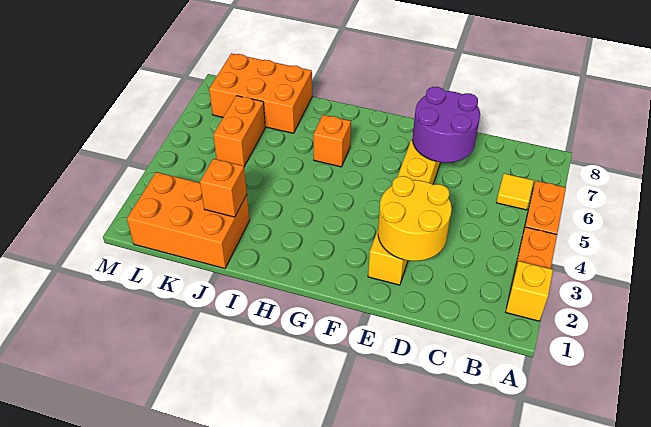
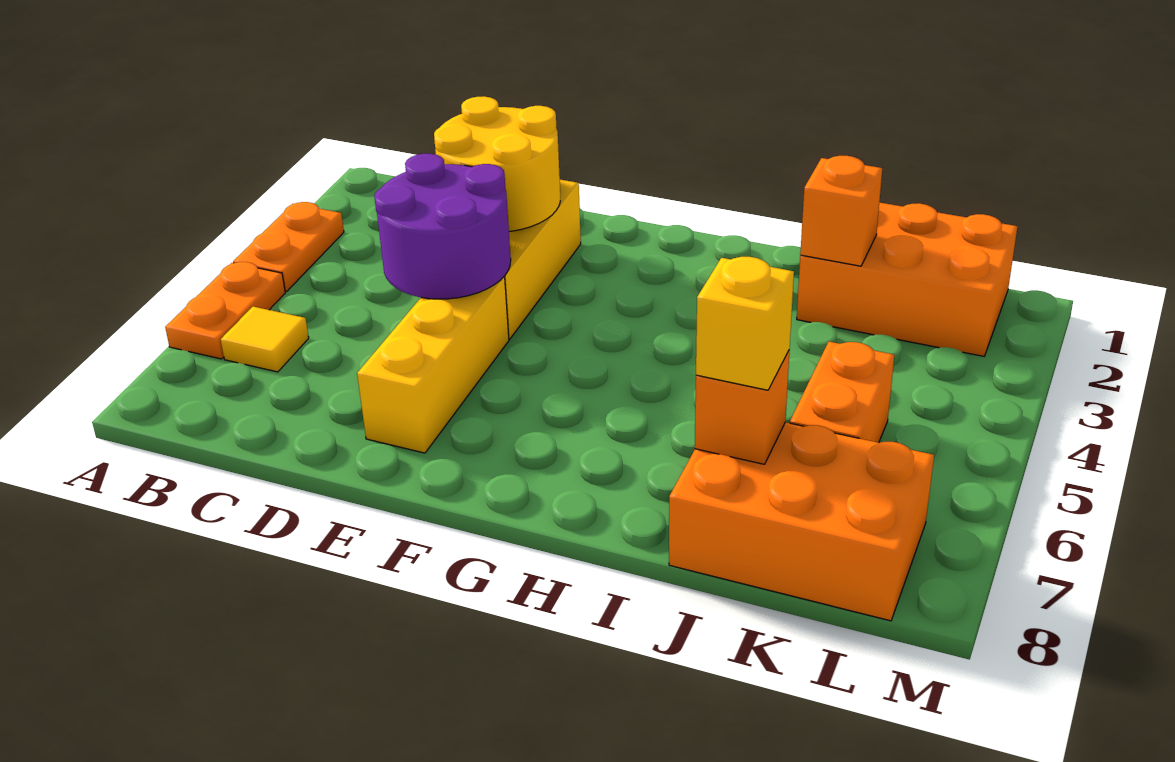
yellow 1x1 brick [506,261,553,321] -> yellow 1x1 brick moved to [696,257,794,390]
purple 2x2 round brick [412,87,480,163] -> purple 2x2 round brick moved to [374,154,511,299]
orange 1x1 brick [313,115,351,167] -> orange 1x1 brick moved to [695,350,790,464]

